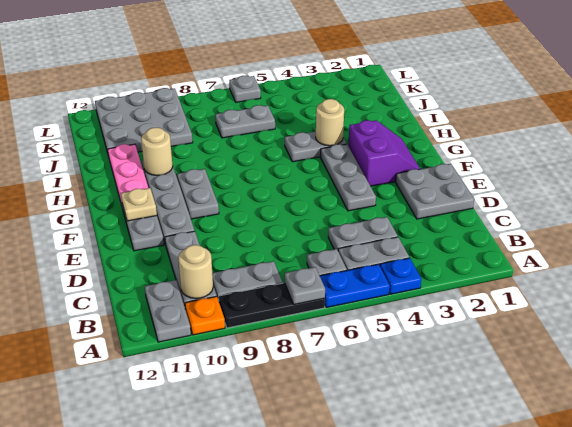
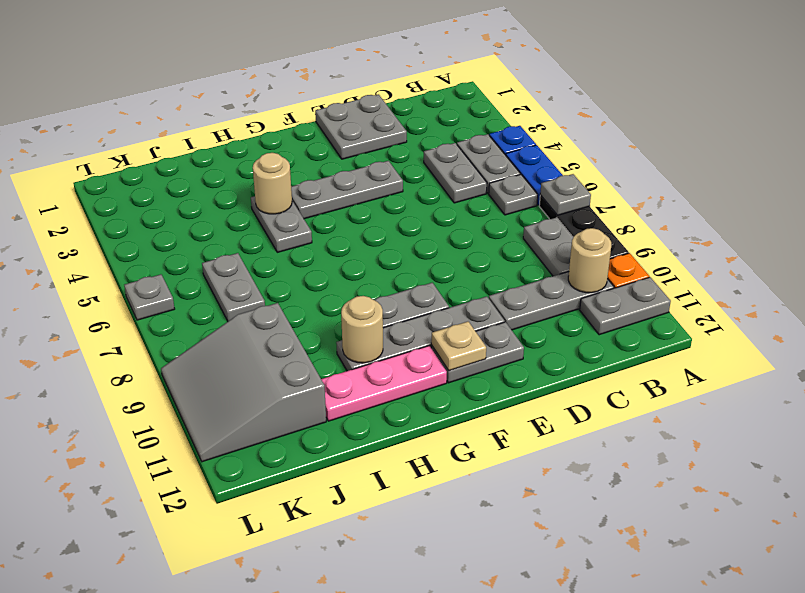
purple 2x2 slope [348,120,420,186] -> none
grey 3x3 plate [95,88,193,156] -> grey 3x3 slope [161,303,326,462]

